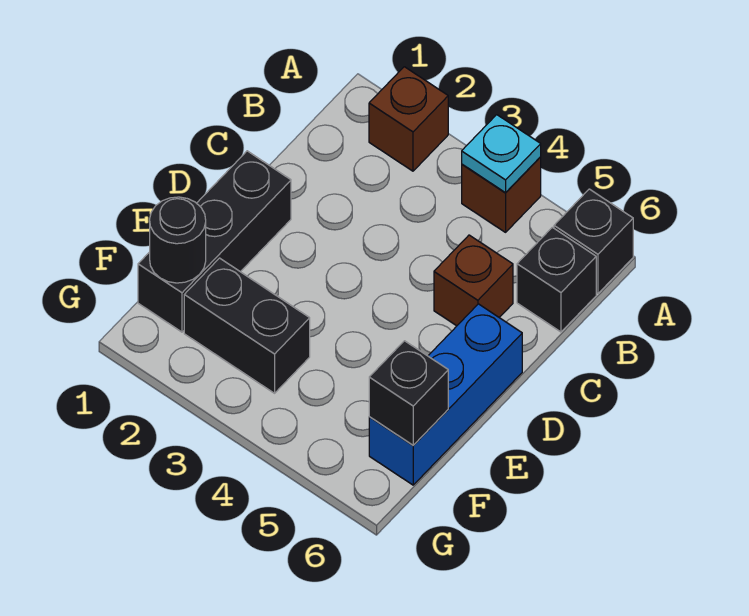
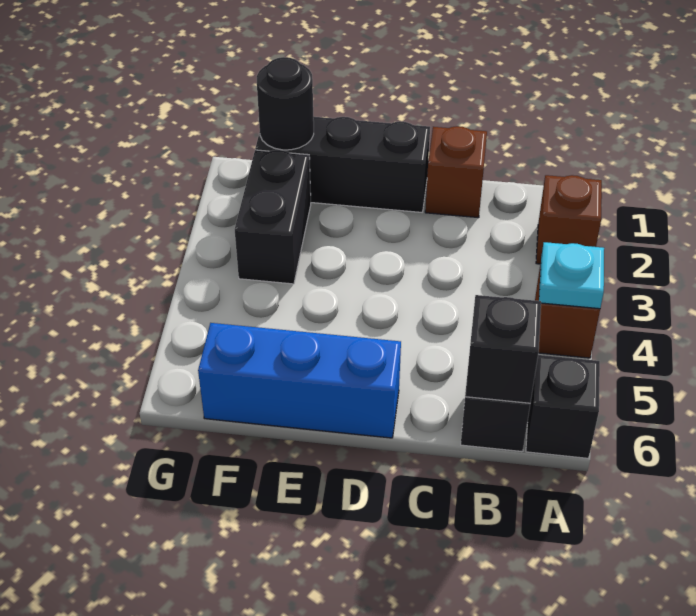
brown 1x1 brick [434,235,513,326] -> brown 1x1 brick moved to [425,126,487,218]
black 1x1 brick [369,341,448,445] -> black 1x1 brick moved to [465,295,541,403]

